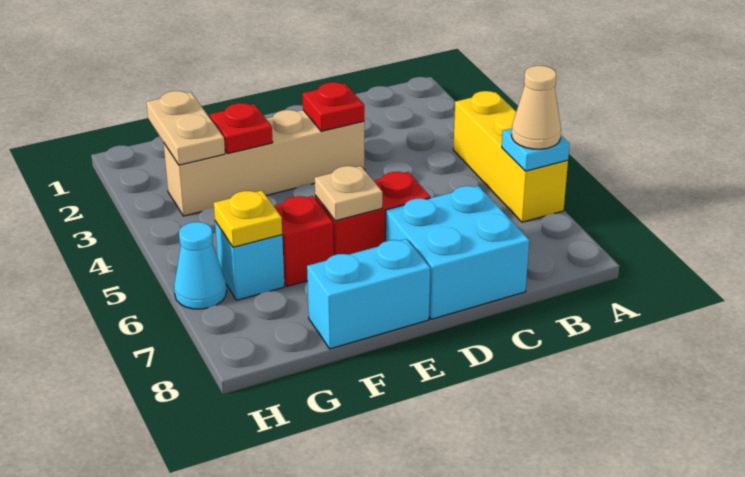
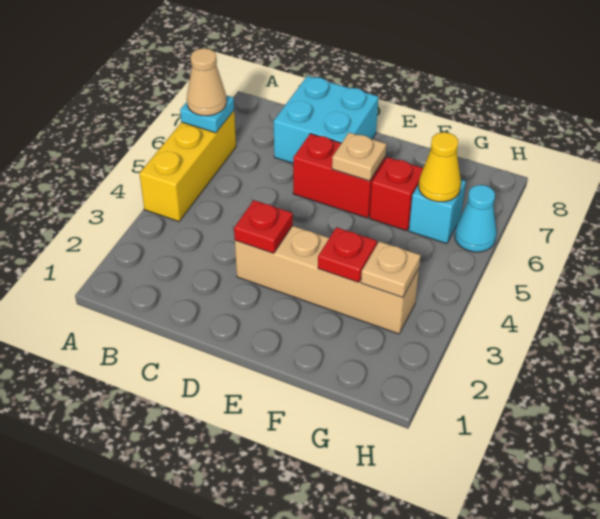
cyan 1x2 brick [307,239,430,349] -> none
tan 1x2 plate [146,91,225,165] -> tan 1x1 plate [361,241,421,297]
yellow 1x1 plate [214,191,282,247] -> yellow 1x1 cone [419,132,461,202]

